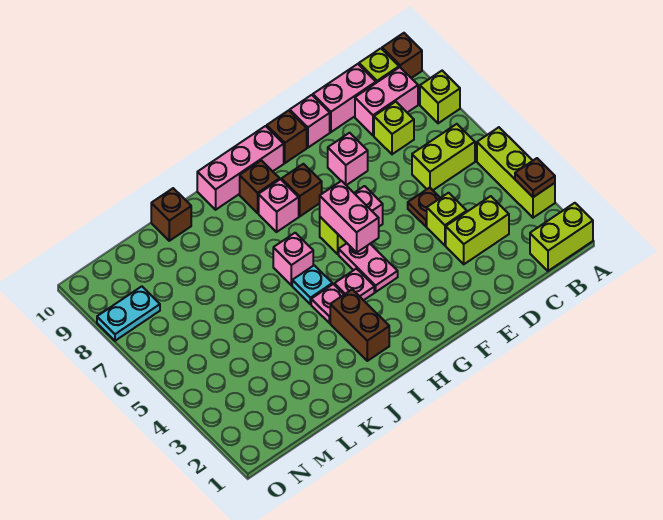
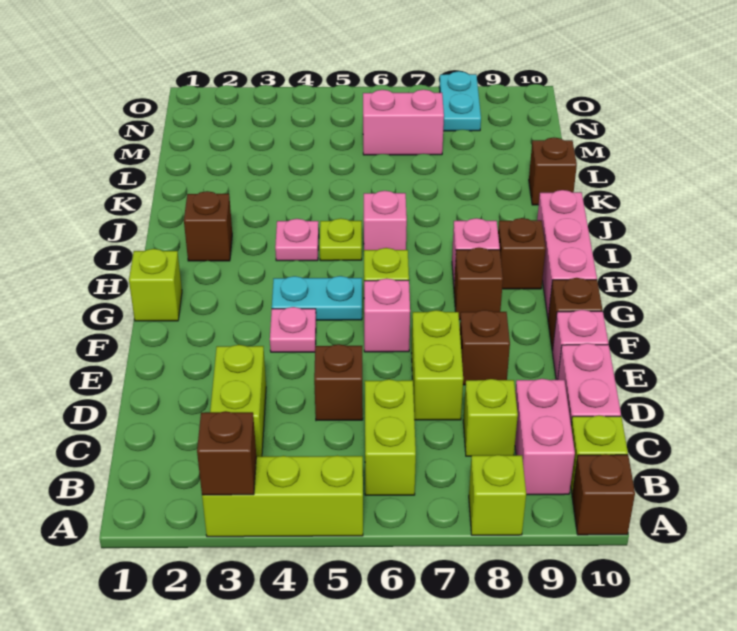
lime 1x2 brick [530,203,593,271] -> lime 1x2 brick moved to [411,310,463,420]
brown 1x1 plate [515,158,555,197] -> brown 1x1 brick [197,411,256,495]
lime 1x1 brick [427,193,467,245] -> lime 1x1 brick moved to [129,249,182,321]
brown 1x1 plate [408,188,440,226] -> brown 1x1 brick [314,344,363,421]
pink 1x1 brick [328,133,368,185] -> brown 1x1 brick [460,310,510,385]
pink 1x2 plate [339,243,398,292] -> cyan 1x2 plate [272,276,362,320]
pink 1x2 brick [320,181,379,252] -> pink 1x2 brick moved to [363,90,444,155]
pink 1x1 plate [334,269,374,300] -> pink 1x1 plate moved to [270,307,316,352]
brown 1x2 brick [330,289,389,361] -> brown 1x1 brick [184,191,232,261]
cyan 1x1 plate [292,265,332,304] -> lime 1x1 plate [320,218,362,261]

